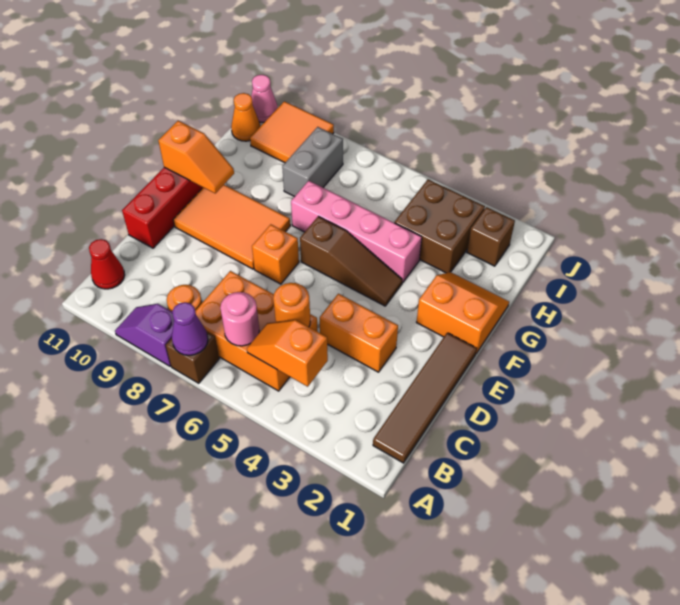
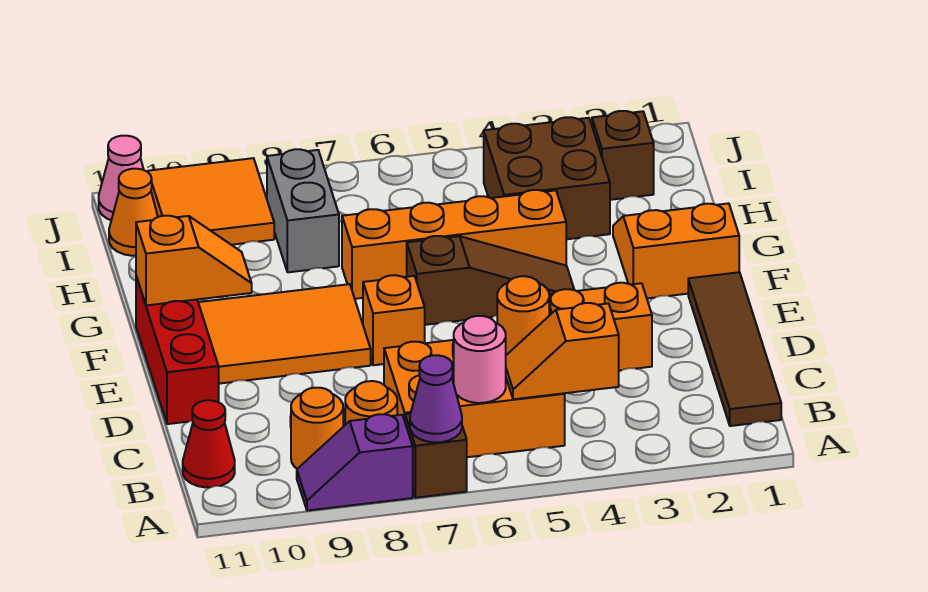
none -> orange 1x1 round brick [291,388,343,469]
pink 1x4 brick [291,181,422,282] -> orange 1x4 brick [342,190,566,299]

